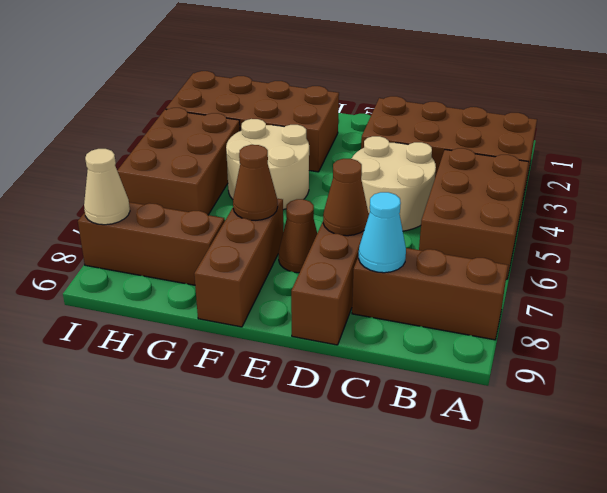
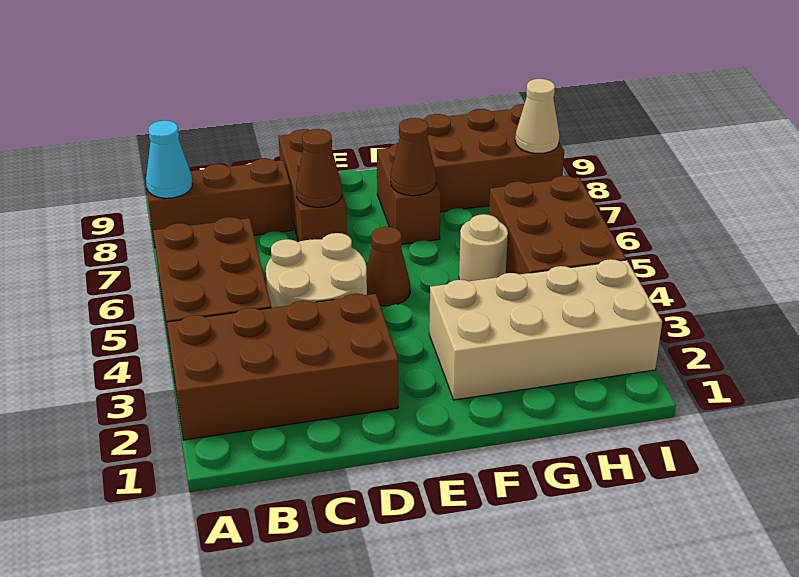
cyan 1x1 cone [359,192,406,273] -> cyan 1x1 cone moved to [146,120,192,198]
brown 1x1 cone [278,199,317,273] -> brown 1x1 cone moved to [367,227,410,306]
brown 2x4 brick [166,71,339,172] -> tan 2x4 brick [429,259,662,400]
tan 2x2 round brick [226,119,309,210] -> tan 1x1 round brick [459,214,508,281]
brown 1x3 brick [194,199,283,327] -> brown 1x2 brick [377,143,441,244]
brown 1x3 brick [78,202,225,285] -> brown 2x3 brick [423,104,564,212]

